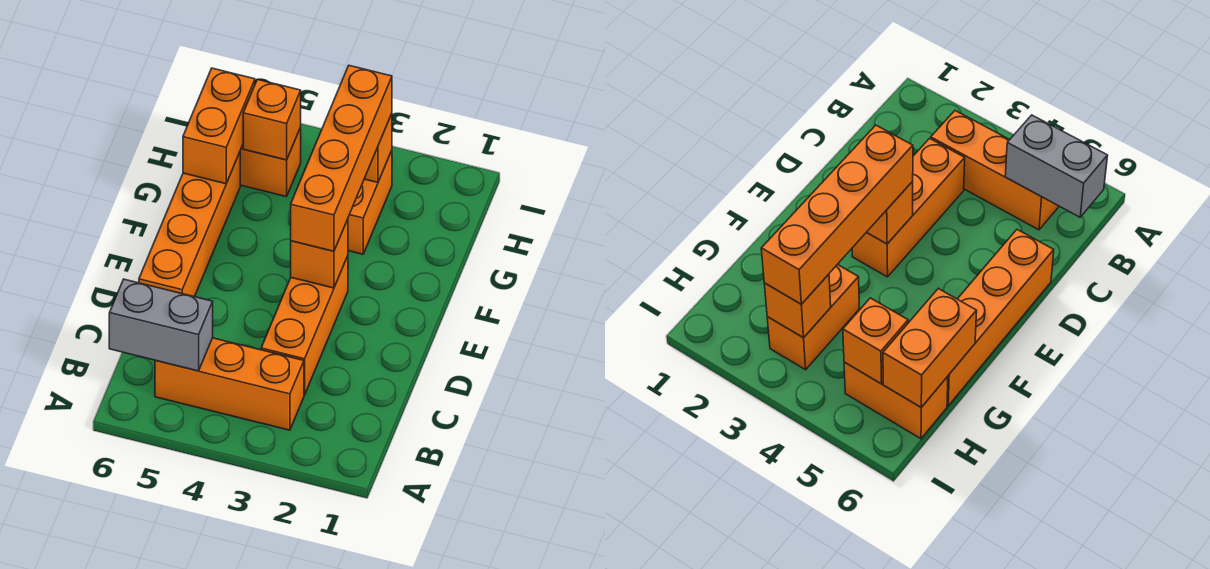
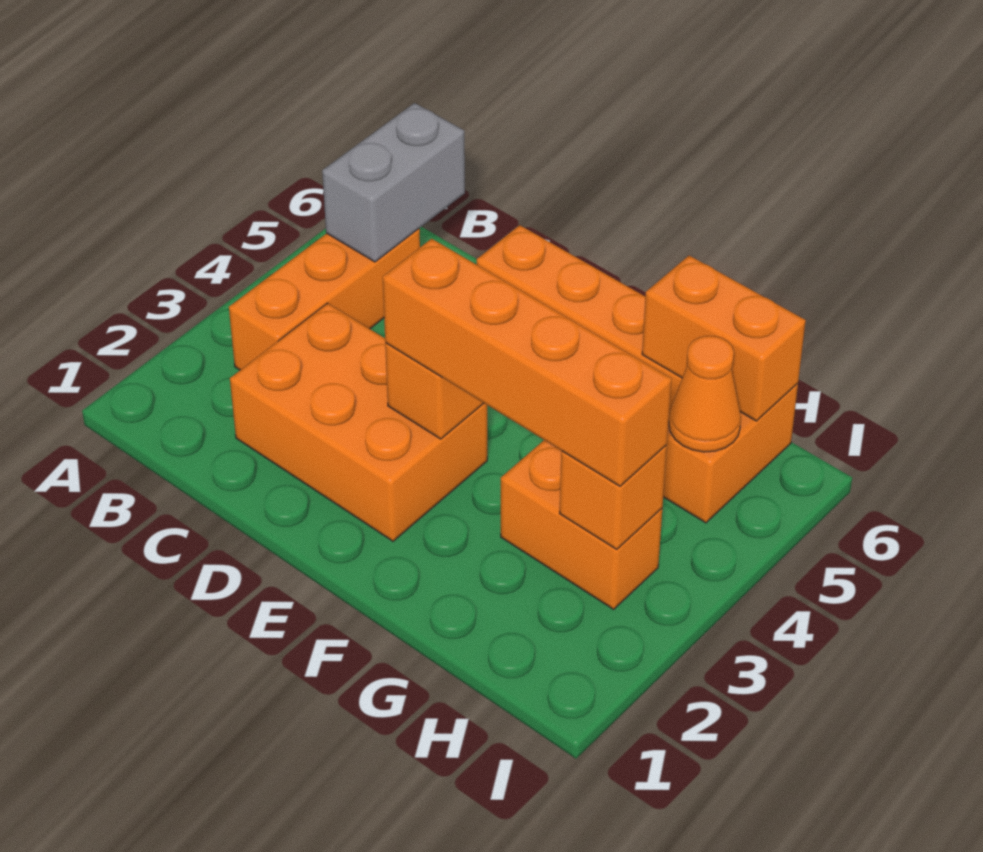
orange 1x3 brick [261,256,348,395] -> orange 2x3 brick [230,303,487,541]
orange 1x1 brick [243,79,301,160] -> orange 1x1 cone [669,336,741,452]

